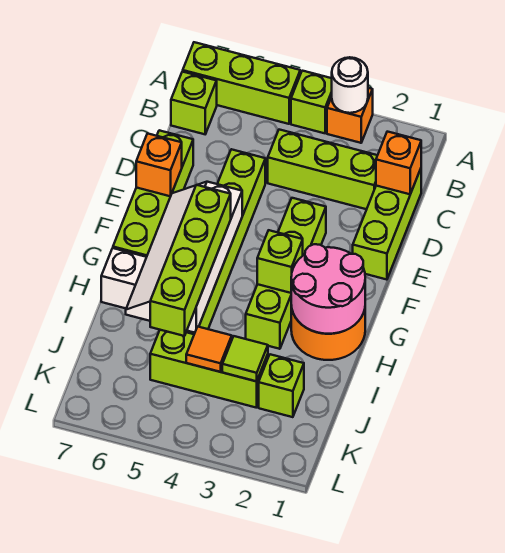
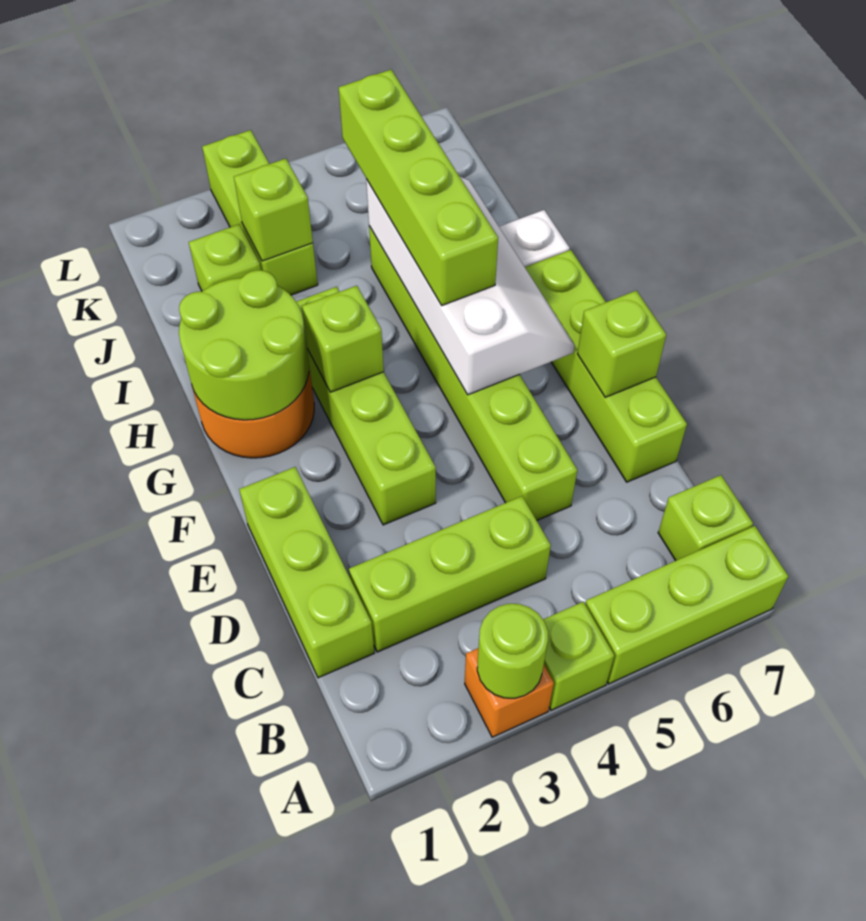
white 1x1 round brick [332,57,368,113] -> lime 1x1 round brick [477,604,548,698]
orange 1x1 brick [376,132,421,194] -> none
orange 1x1 brick [136,134,182,196] -> lime 1x1 brick [577,291,666,397]
pink 2x2 round brick [291,244,365,334] -> lime 2x2 round brick [179,270,309,420]
lime 1x3 brick [150,330,268,408] -> lime 1x3 brick turned to [202,130,318,295]
lime 1x1 tile [222,336,268,381] -> lime 1x1 brick [234,159,313,261]
orange 1x1 tile [186,327,232,372] -> none

